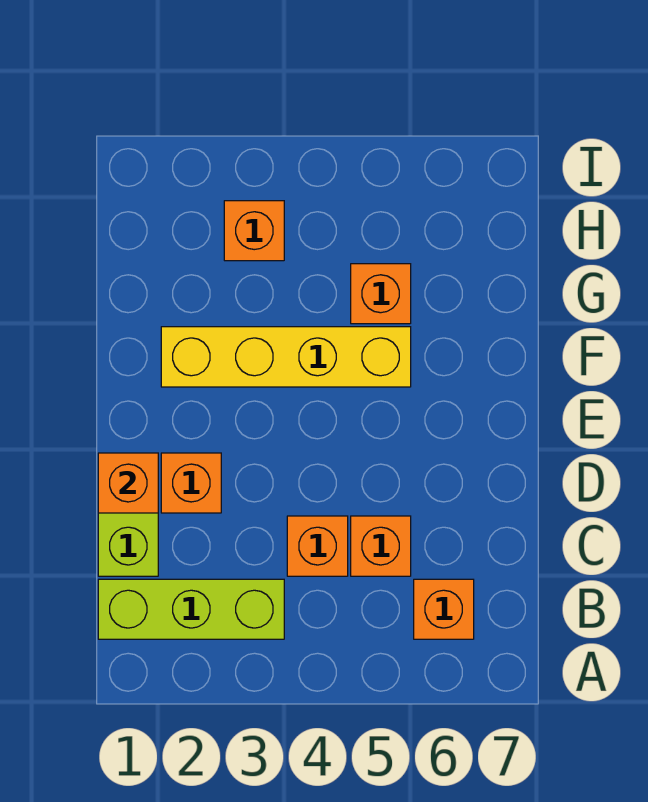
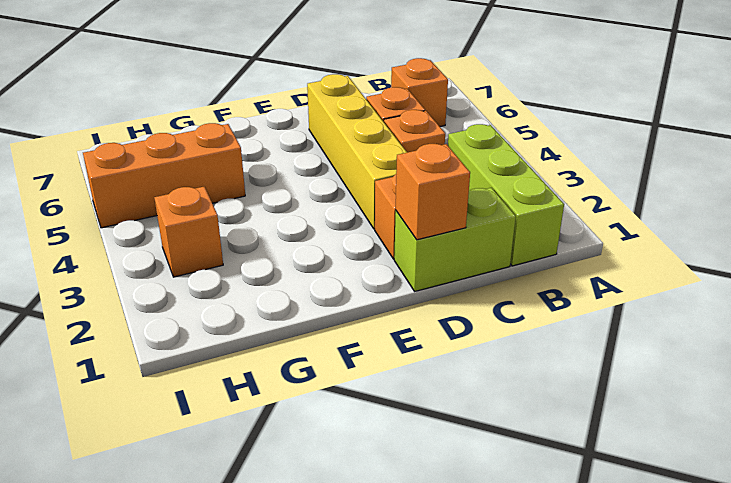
yellow 1x4 brick [161,327,411,387] -> yellow 1x4 brick moved to [307,74,407,229]
orange 1x1 brick [351,264,411,324] -> orange 1x3 brick [83,123,245,228]

